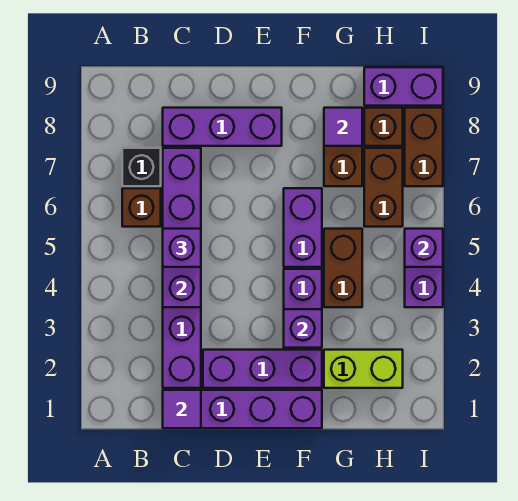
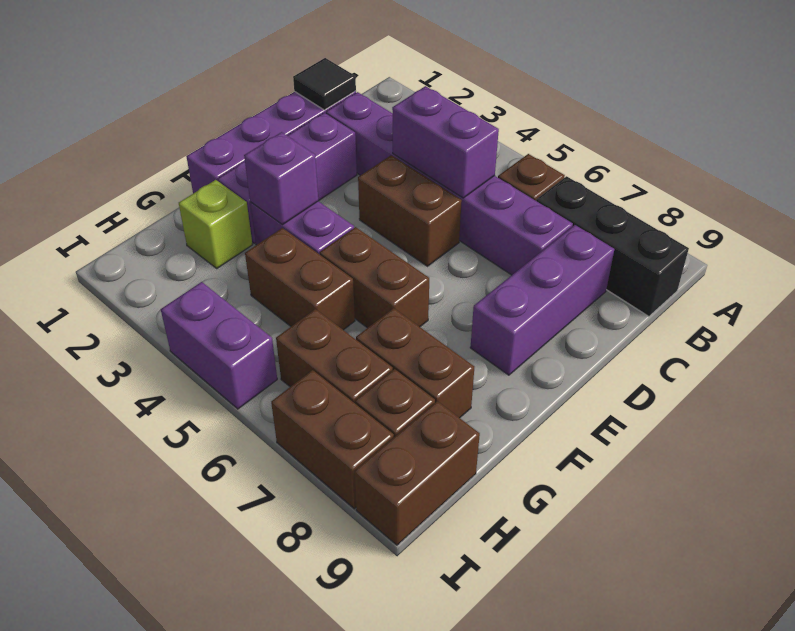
black 1x1 brick [122,148,161,186] -> black 1x3 brick [536,176,689,316]
purple 1x1 tile [163,390,201,428] -> black 1x1 tile [293,58,356,110]
purple 1x1 brick [163,229,201,267] -> none
none -> brown 1x2 brick [358,155,462,266]
purple 1x2 brick [284,188,322,267] -> brown 1x2 brick [320,227,429,328]
lime 1x2 brick [324,350,403,388] -> lime 1x1 brick [179,180,253,268]
purple 1x1 tile [324,108,362,146] -> none
purple 1x2 brick [364,67,443,106] -> brown 1x2 brick [354,401,480,545]
purple 1x1 brick [405,229,443,267] -> none

